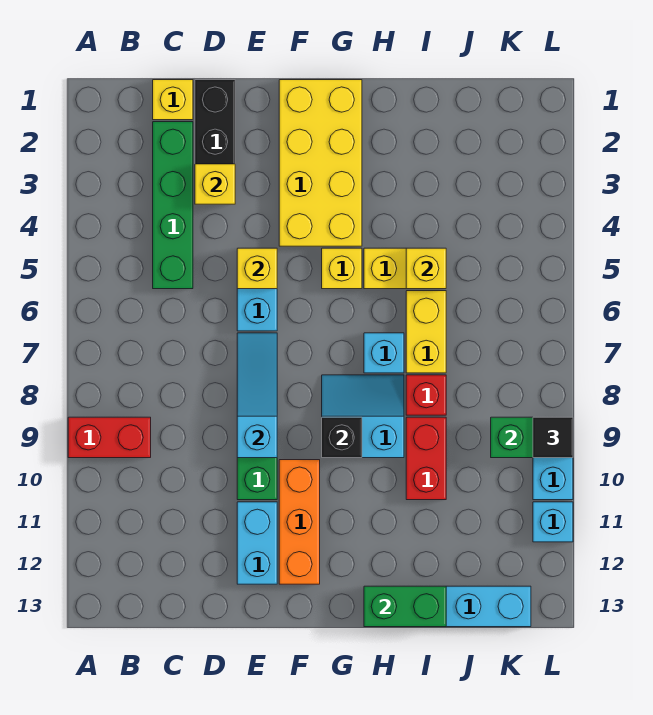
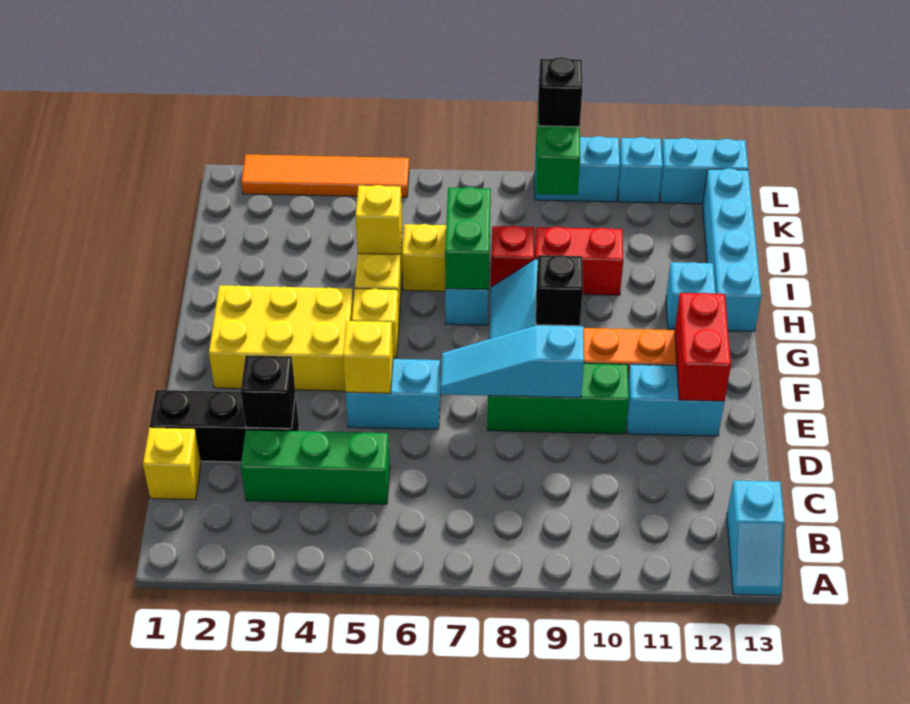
red 1x2 brick [68,417,151,458] -> red 1x2 brick moved to [675,293,731,401]
none -> cyan 1x2 slope [727,481,785,596]
green 1x4 brick [153,122,193,289] -> green 1x3 brick [241,430,390,504]
yellow 1x1 brick [195,164,235,204] -> black 1x1 brick [241,355,296,429]
yellow 2x4 brick [279,80,362,246] -> yellow 2x3 brick [209,285,353,391]
none -> cyan 1x1 brick [666,262,716,330]
green 1x2 brick [364,586,446,627] -> green 1x2 brick moved to [445,187,491,290]
none -> orange 1x4 tile [241,155,409,197]
black 1x1 tile [533,417,573,458] -> black 1x1 brick [538,57,582,127]
none -> cyan 1x2 brick [660,138,748,204]

